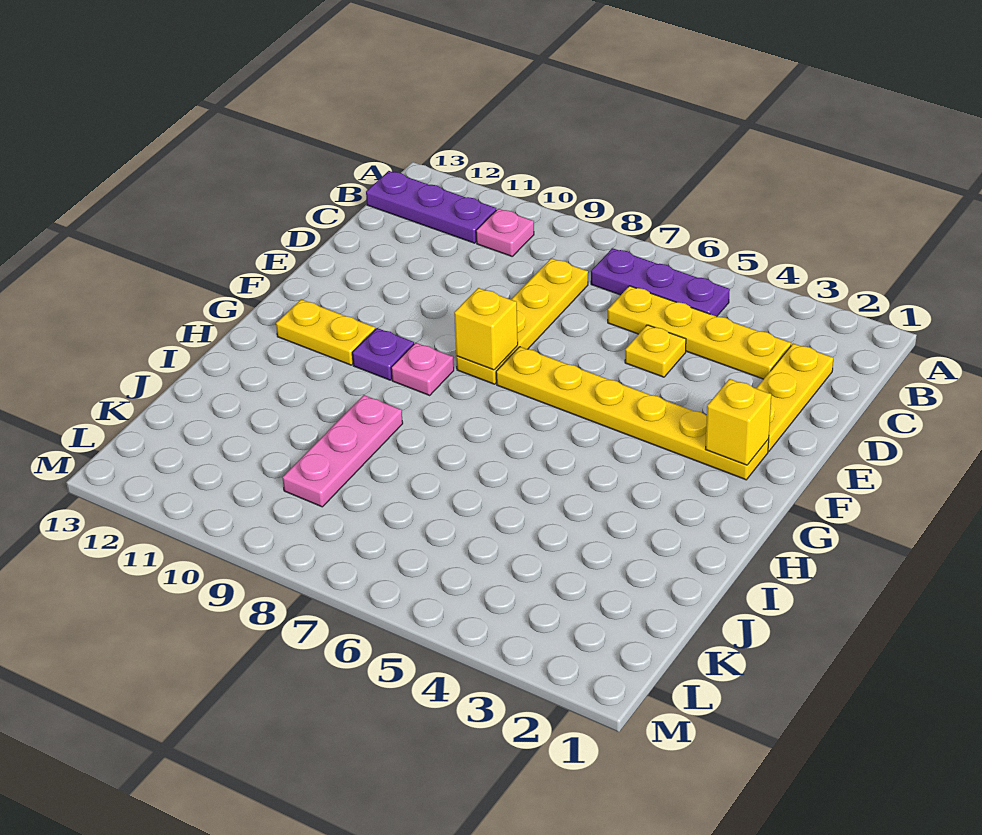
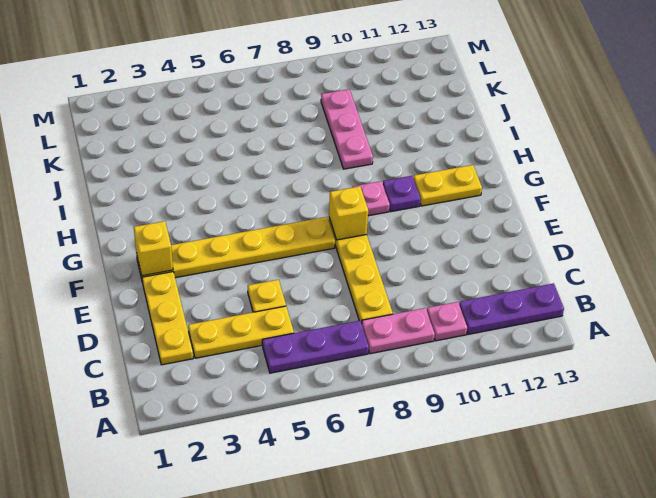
none -> pink 1x2 plate [362,308,435,354]
yellow 1x4 plate [608,286,791,379] -> yellow 1x3 plate [188,306,294,358]

